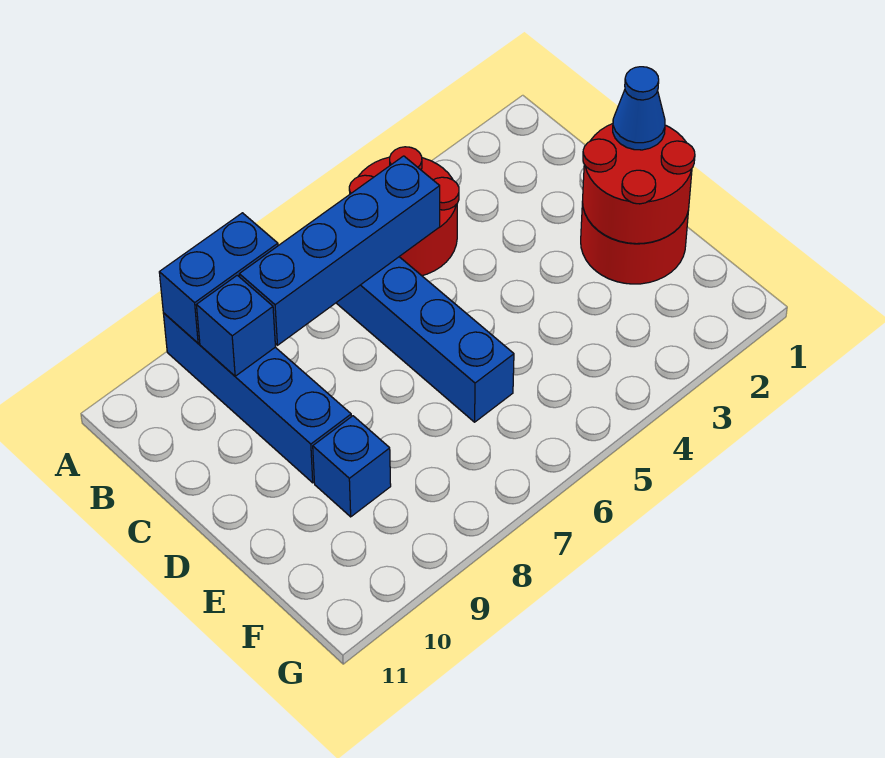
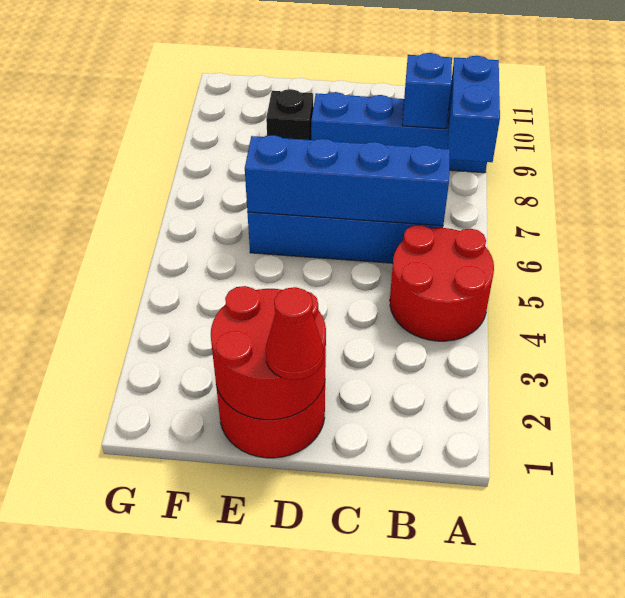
blue 1x4 brick [239,156,440,345] -> blue 1x4 brick turned to [245,135,450,226]
blue 1x1 cone [613,67,665,150] -> red 1x1 cone [266,287,323,380]
blue 1x1 brick [313,416,391,517] -> black 1x1 brick [266,89,313,140]

